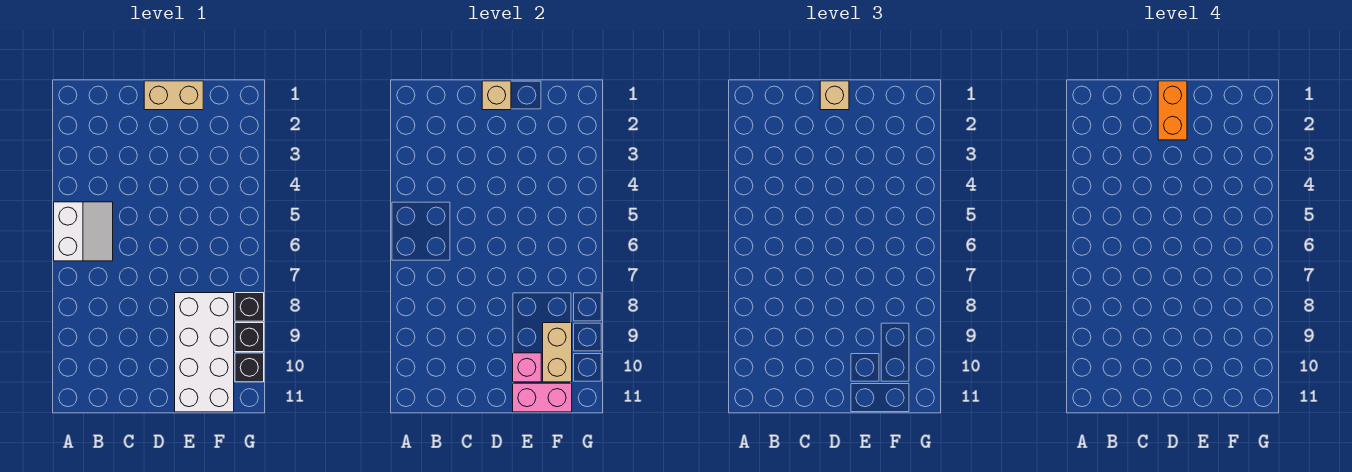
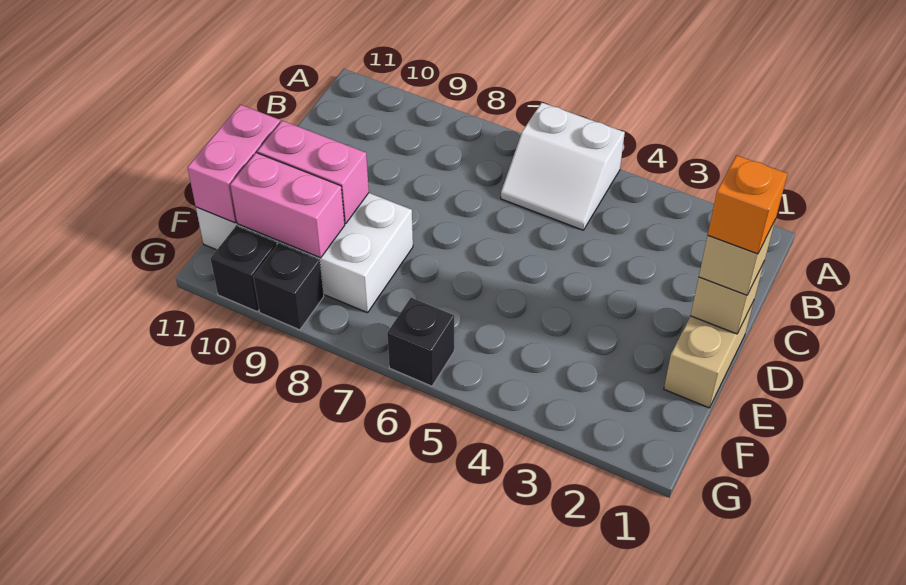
orange 1x2 brick [1158,81,1187,140] -> orange 1x1 brick [708,155,788,254]
pink 1x1 brick [513,353,541,382] -> pink 1x2 brick [257,121,369,224]
tan 1x2 brick [543,323,572,382] -> pink 1x2 brick [230,153,345,258]
black 1x1 brick [235,293,264,321] -> black 1x1 brick moved to [387,298,454,386]

